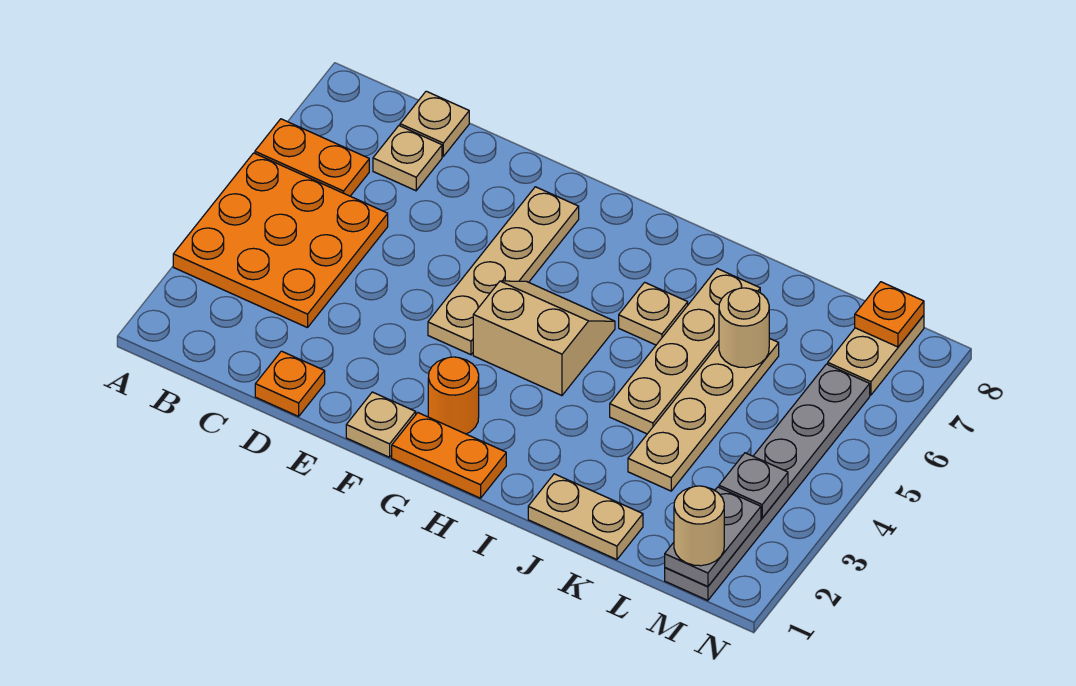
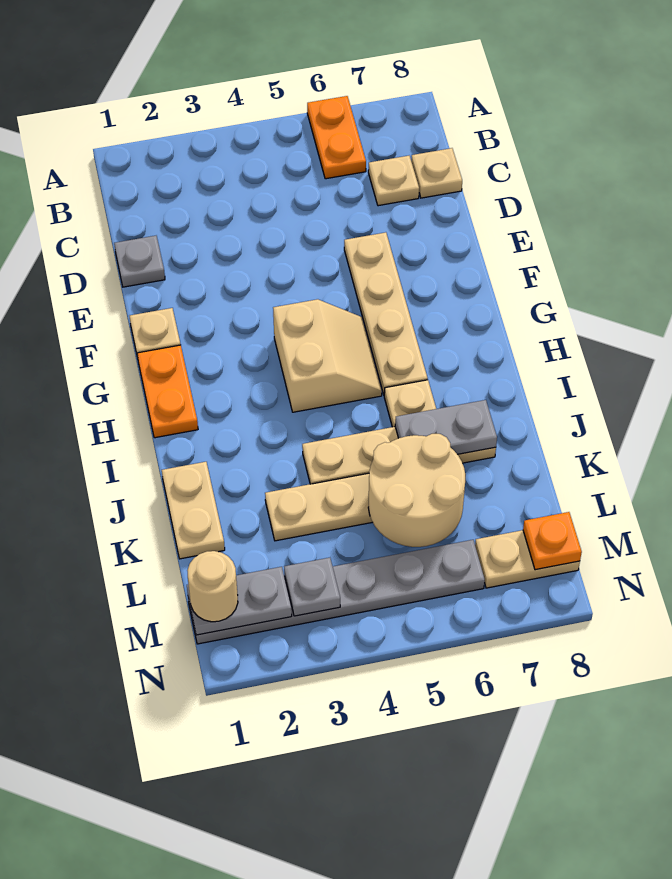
orange 3x3 plate [173,153,388,328] -> none
orange 1x1 plate [255,351,325,416] -> grey 1x1 plate [114,236,165,287]
tan 1x4 plate [428,187,579,355] -> tan 1x4 plate turned to [344,232,428,395]
orange 1x1 round brick [428,357,479,434] -> none
none -> grey 1x2 plate [395,400,497,454]
tan 1x1 round brick [719,288,769,368] -> tan 2x2 round brick [368,434,465,547]

